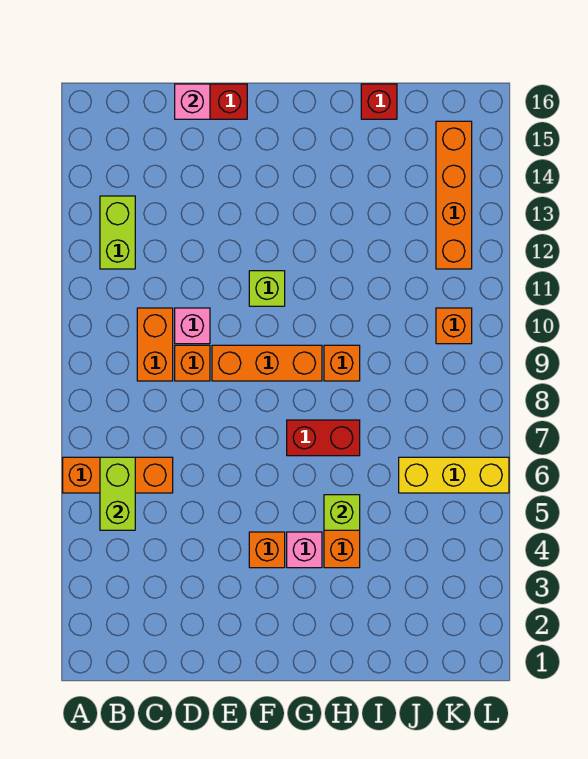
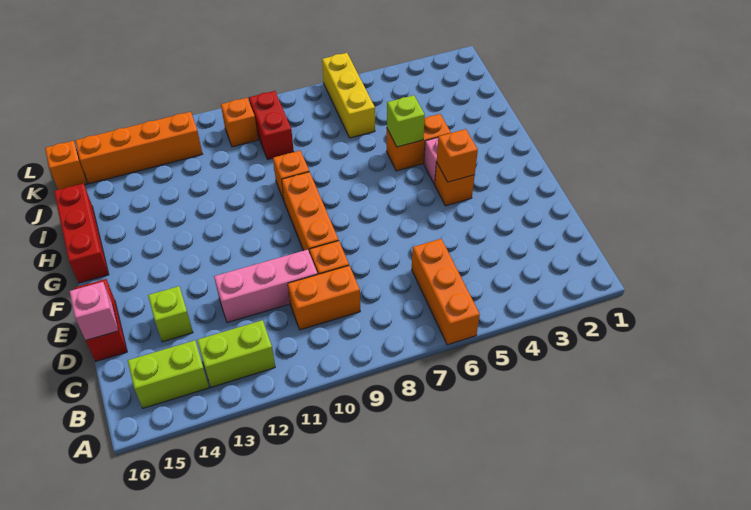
lime 1x2 brick [100,457,135,530] -> lime 1x2 brick moved to [128,340,209,408]
pink 1x1 brick [175,308,210,344] -> pink 1x3 brick [214,250,318,323]
none -> orange 1x1 brick [437,129,478,182]
lime 1x1 brick [249,271,285,306] -> lime 1x1 brick moved to [148,286,193,342]
red 1x2 brick [287,420,360,456] -> red 1x2 brick moved to [249,91,294,159]
red 1x1 brick [361,84,397,119] -> red 1x3 brick [54,183,109,283]
none -> orange 1x1 brick [45,141,87,190]

